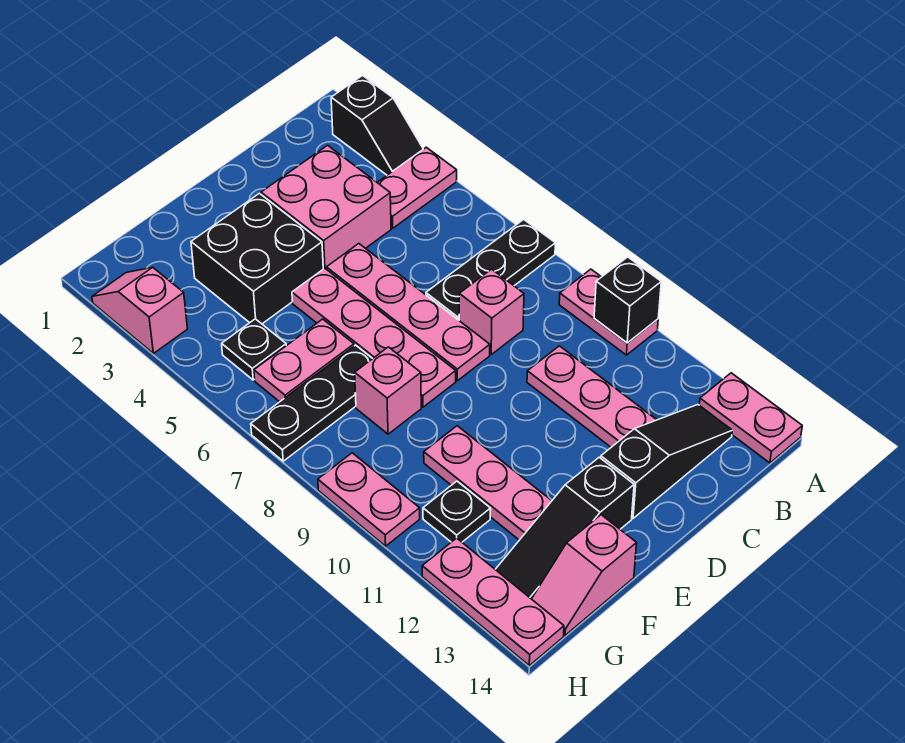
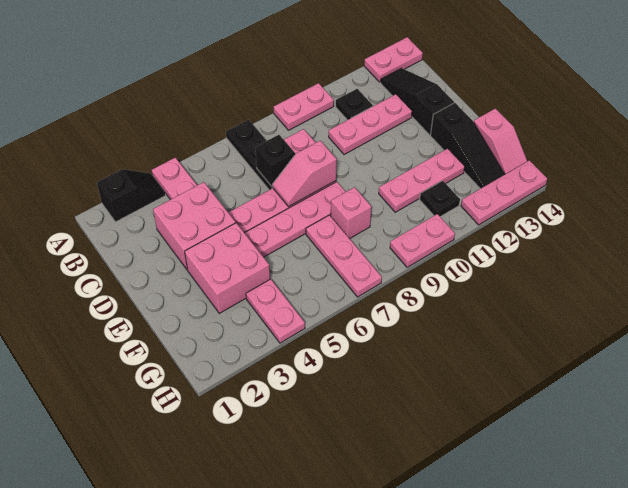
black 1x1 brick [594,257,661,343] -> black 1x1 brick moved to [255,135,295,187]
black 2x2 brick [191,193,323,324] -> pink 2x2 brick [185,223,270,313]
pink 1x2 plate [254,319,354,402] -> pink 1x2 plate moved to [246,279,305,343]
black 1x3 plate [251,345,372,461] -> pink 1x3 plate [306,215,382,297]
black 1x1 plate [222,319,286,380] -> black 1x1 plate moved to [335,89,373,120]
pink 1x2 slope [92,267,188,353] -> pink 1x2 slope moved to [273,141,337,207]

